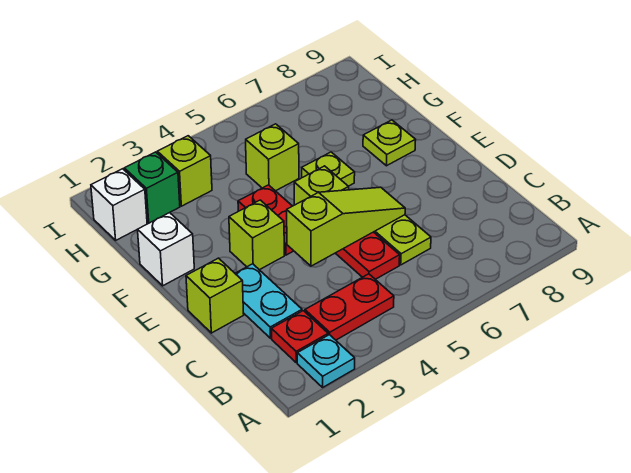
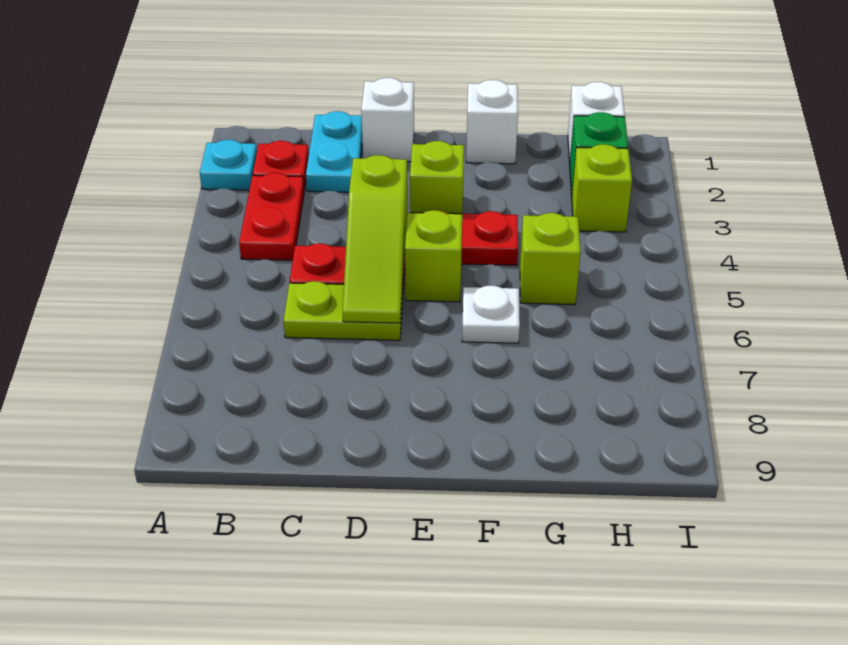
cyan 1x2 plate [235,264,302,338] -> cyan 1x2 plate turned to [306,111,363,192]
lime 1x1 brick [186,258,244,333] -> white 1x1 brick [361,78,414,162]
lime 1x1 plate [302,152,355,186] -> white 1x1 plate [462,286,520,343]
lime 1x1 plate [363,120,416,166] -> none

